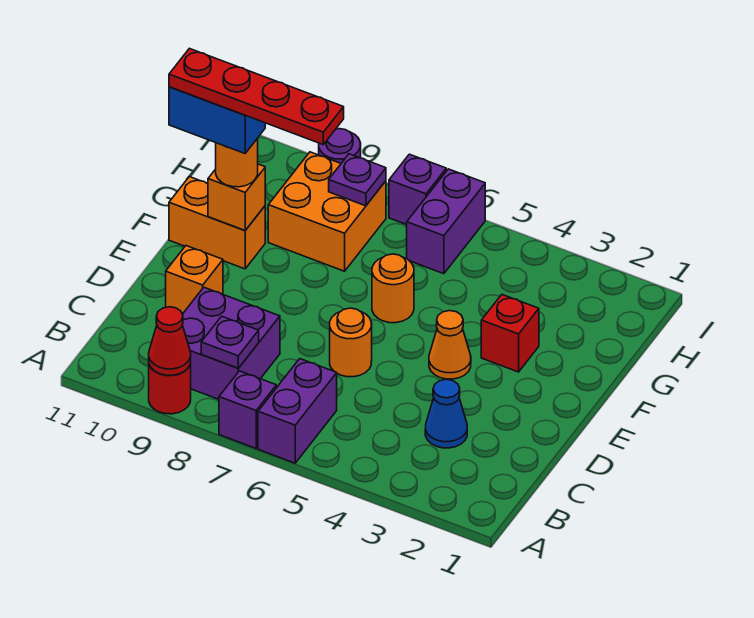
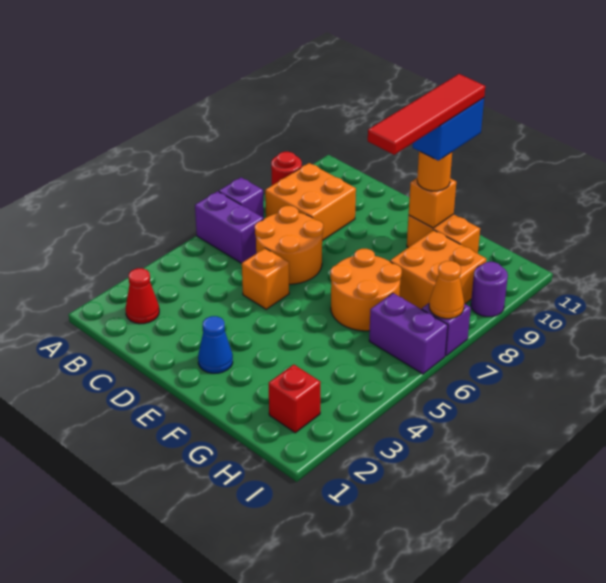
red 1x1 cone [149,307,191,375] -> red 1x1 cone moved to [126,268,159,324]
purple 2x2 brick [182,287,280,399] -> orange 2x2 brick [265,163,356,241]
purple 1x1 plate [201,316,259,368] -> none
blue 1x1 cone [425,379,467,448] -> blue 1x1 cone moved to [198,316,233,373]
orange 1x1 round brick [330,308,372,377] -> orange 2x2 round brick [255,206,323,284]
orange 1x1 brick [166,246,223,314] -> orange 1x1 brick moved to [242,248,289,309]
orange 1x1 cone [429,311,471,379] -> orange 1x1 cone moved to [429,261,464,319]
red 1x1 brick [481,295,539,372] -> red 1x1 brick moved to [269,365,321,433]
orange 1x1 round brick [372,254,414,323] -> orange 2x2 round brick [330,249,402,331]
red 1x4 plate [169,48,344,144] -> red 1x4 tile [368,74,485,155]
orange 1x2 brick [169,177,265,269] -> orange 1x2 brick turned to [407,214,480,254]
purple 1x1 plate [329,154,386,206] -> none

